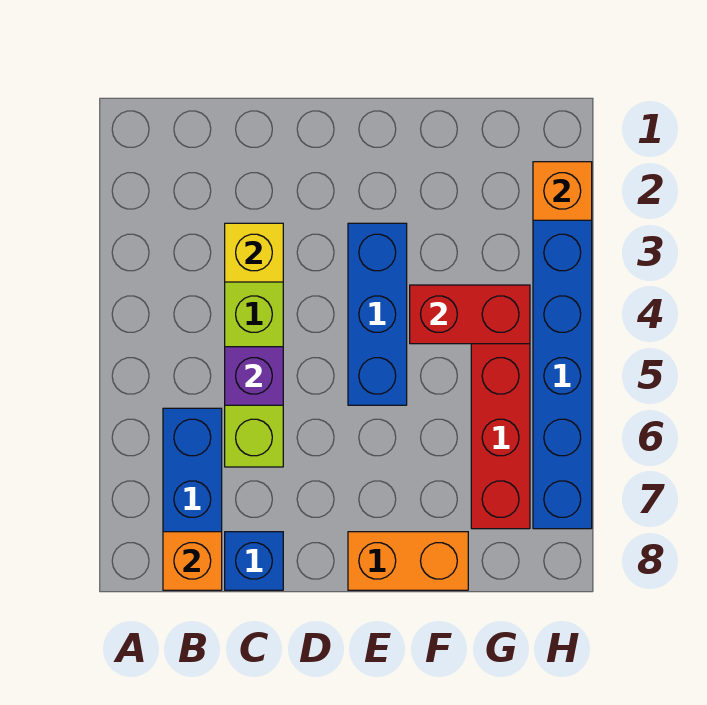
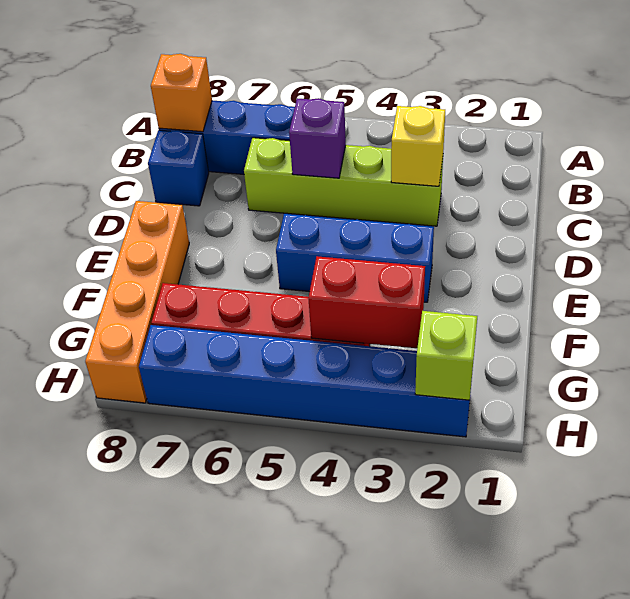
orange 1x2 brick [348,532,468,590] -> orange 1x4 brick [85,201,189,403]
red 1x2 brick [410,285,530,344] -> red 1x2 brick turned to [308,256,425,348]
orange 1x1 brick [533,162,592,220] -> lime 1x1 brick [415,311,477,400]

